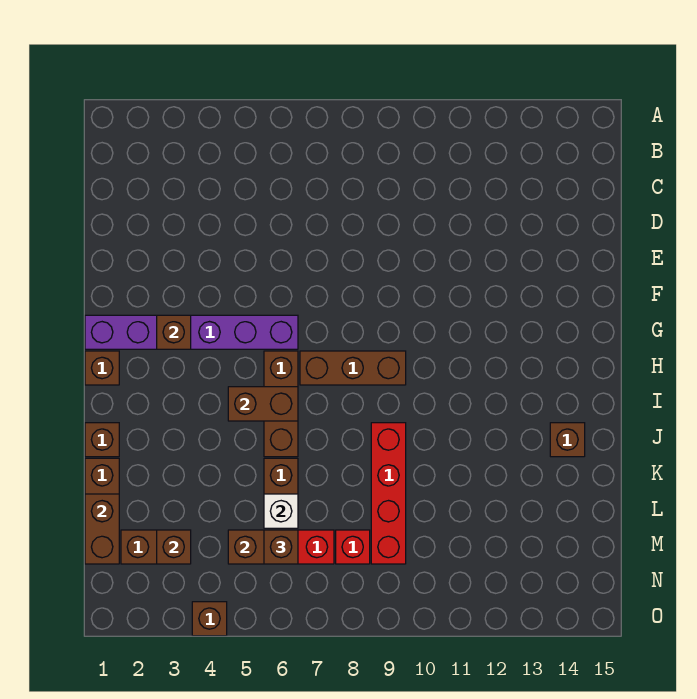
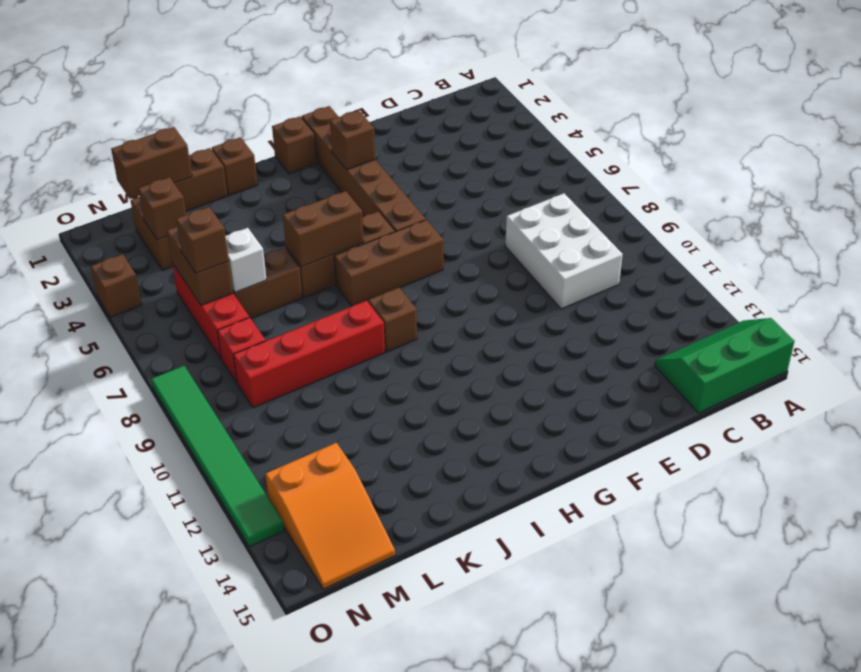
none -> green 2x3 slope [655,318,794,413]
none -> white 2x3 brick [505,193,623,309]
purple 1x6 brick [85,315,298,349] -> brown 1x6 brick [302,106,426,232]
brown 1x3 brick [300,351,406,385] -> brown 1x3 brick turned to [334,220,443,306]
brown 1x2 brick [228,387,298,421] -> brown 1x2 brick turned to [283,191,364,267]
brown 1x1 brick [550,423,585,457] -> brown 1x1 brick moved to [368,288,417,352]
none -> orange 2x3 slope [265,442,395,589]
none -> green 1x6 tile [151,366,284,547]

